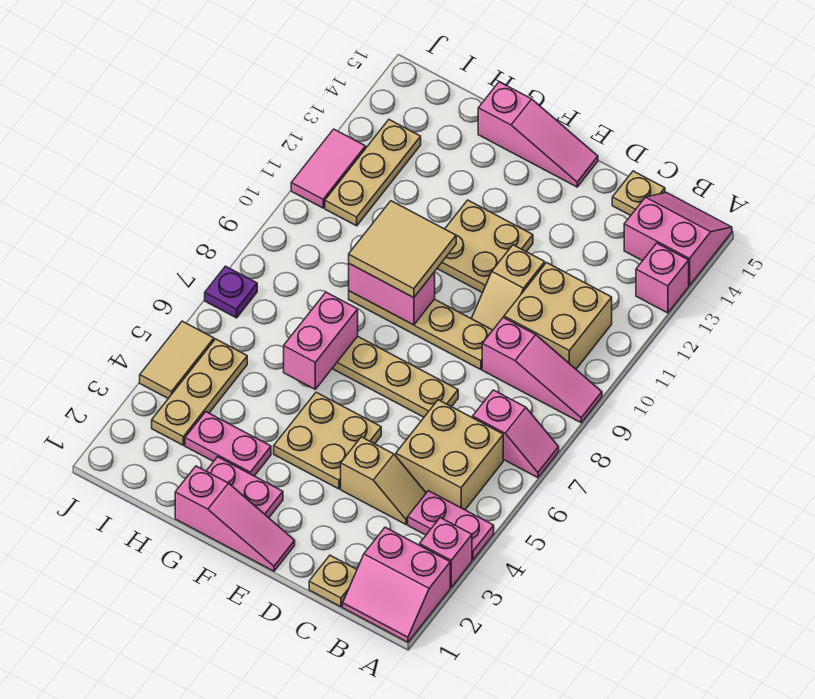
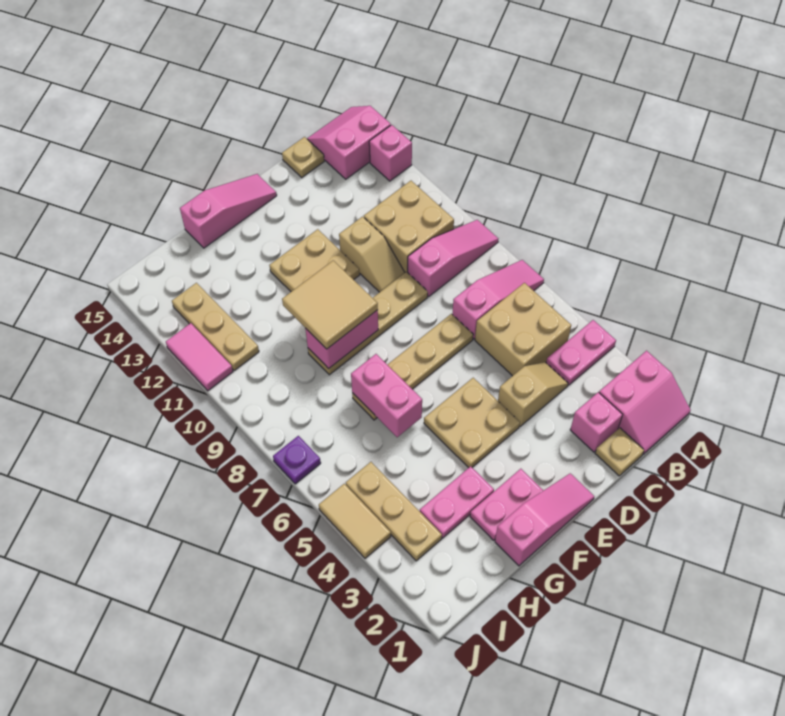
pink 1x1 brick [420,518,472,587] -> pink 1x1 brick moved to [570,392,623,452]
pink 1x2 slope [473,390,559,478] -> pink 1x3 slope [452,260,544,339]

